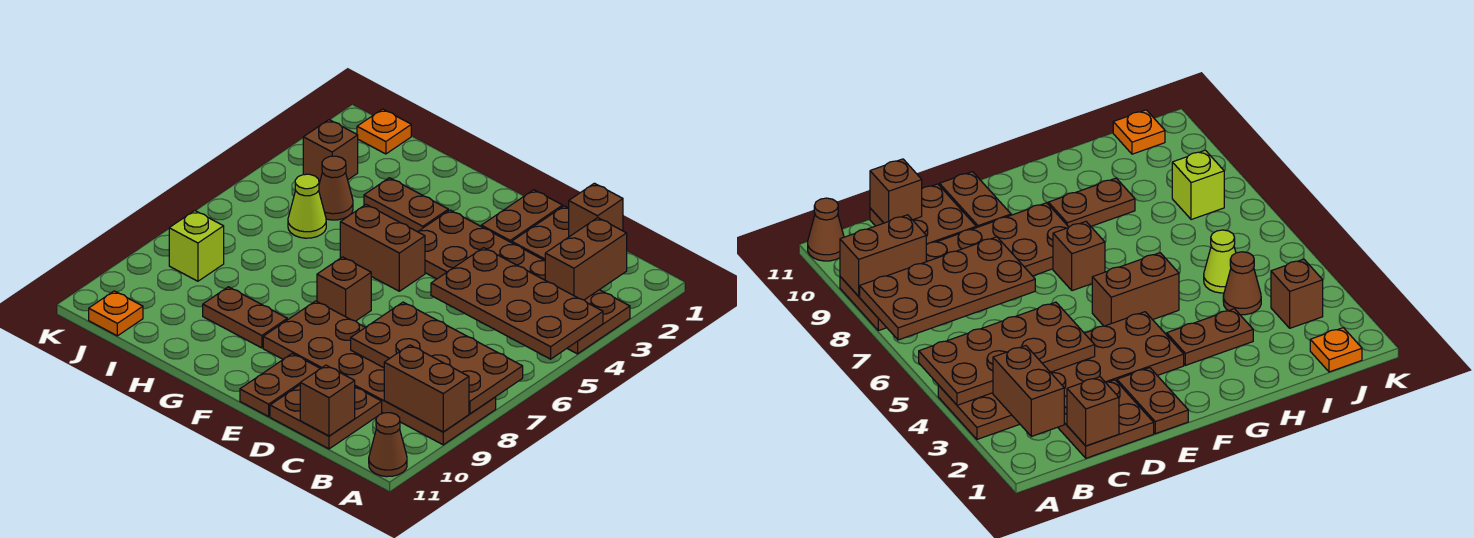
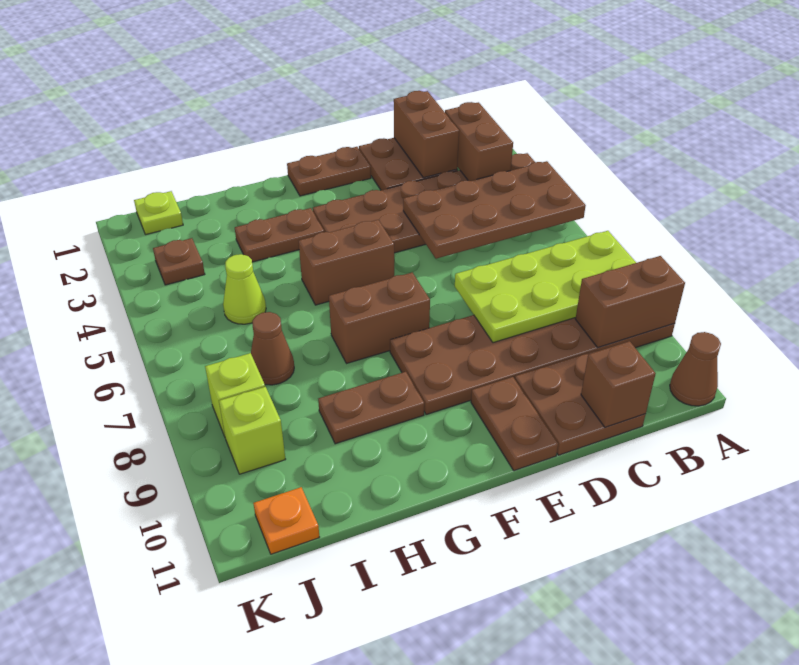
brown 2x4 plate [351,302,523,414] -> lime 2x4 plate [455,231,636,343]
brown 1x1 brick [569,183,623,237] -> brown 1x2 brick [394,91,459,178]
brown 1x2 plate [481,190,563,243] -> brown 1x2 plate turned to [287,147,371,196]
brown 1x1 brick [317,257,371,321] -> brown 1x2 brick [329,272,430,363]
brown 1x1 cone [319,156,353,220] -> brown 1x1 cone moved to [251,312,294,385]
orange 1x1 plate [357,109,411,154] -> lime 1x1 plate [134,191,183,235]
brown 1x1 brick [303,120,358,183] -> brown 1x1 plate [153,238,205,285]
none -> lime 1x1 brick [219,387,286,474]

